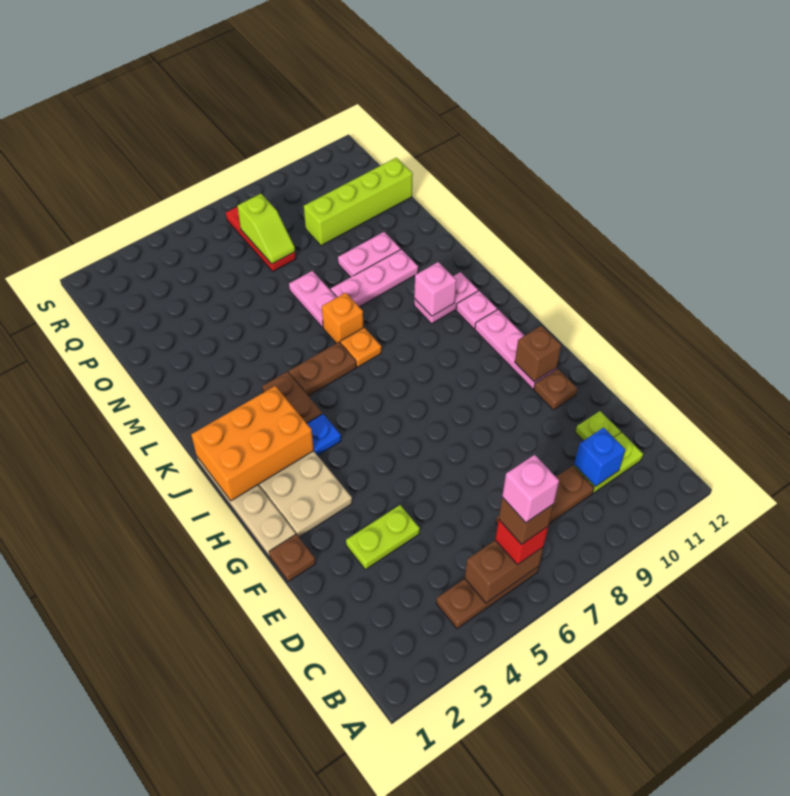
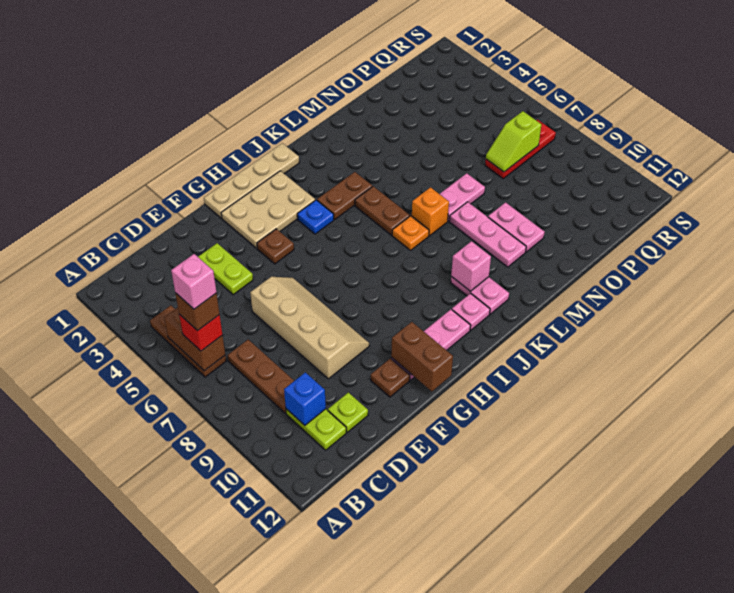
none -> tan 2x4 slope [250,277,369,379]
brown 1x1 plate [269,534,316,582] -> brown 1x1 plate moved to [257,229,294,264]
brown 1x1 brick [515,326,561,382] -> brown 1x2 brick [391,322,453,391]
orange 2x3 brick [191,386,314,501] -> none
lime 1x4 brick [304,158,413,246] -> none

